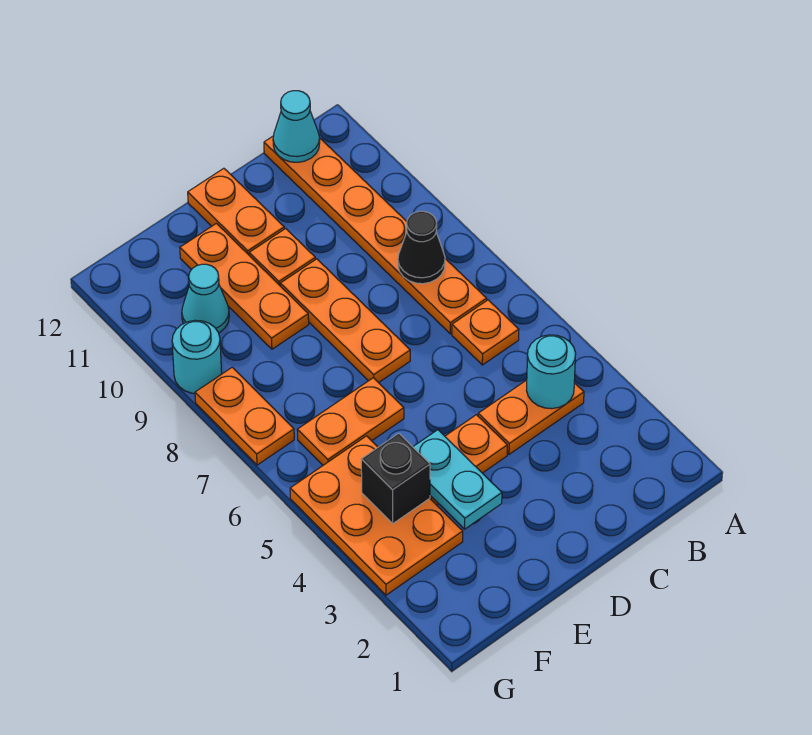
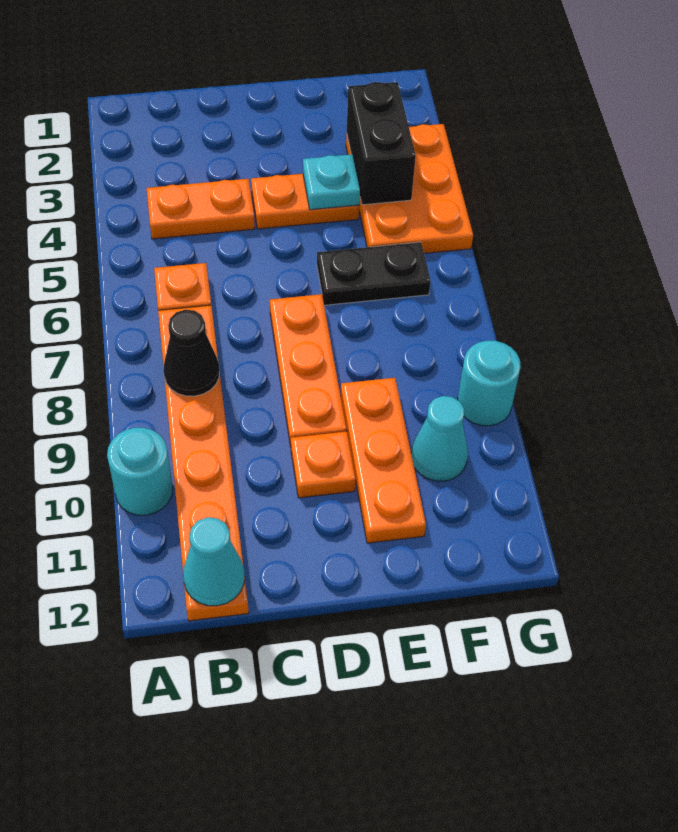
cyan 1x1 round brick [527,335,576,409] -> cyan 1x1 round brick moved to [107,428,173,515]
orange 1x2 plate [188,168,284,255] -> none
cyan 1x2 plate [413,430,502,529] -> cyan 1x1 plate [303,154,360,210]
orange 1x2 plate [297,378,404,465] -> black 1x2 plate [317,242,430,305]
black 1x1 brick [361,433,430,524] -> black 1x2 brick [347,82,416,205]
orange 1x2 plate [195,367,294,465] -> none

